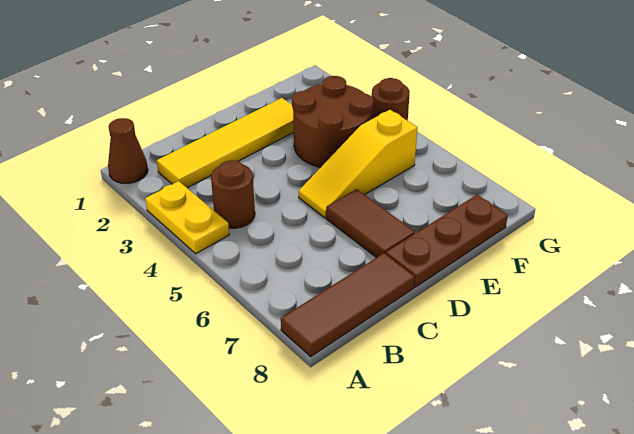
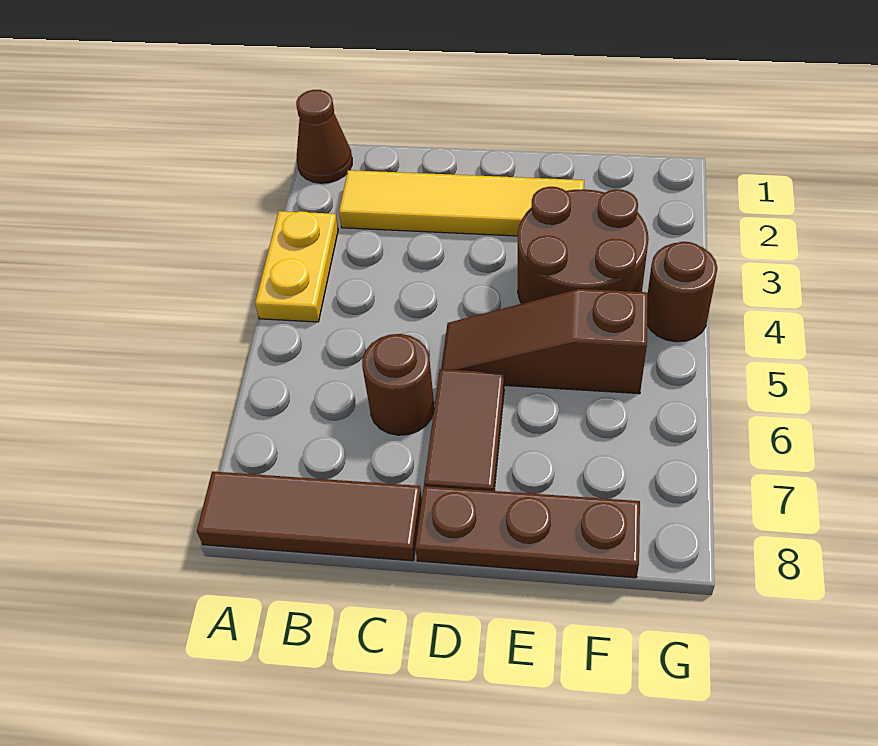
brown 1x1 round brick [211,160,255,228] -> brown 1x1 round brick moved to [362,334,434,435]
yellow 1x3 slope [299,110,417,218] -> brown 1x3 slope [441,289,648,394]

